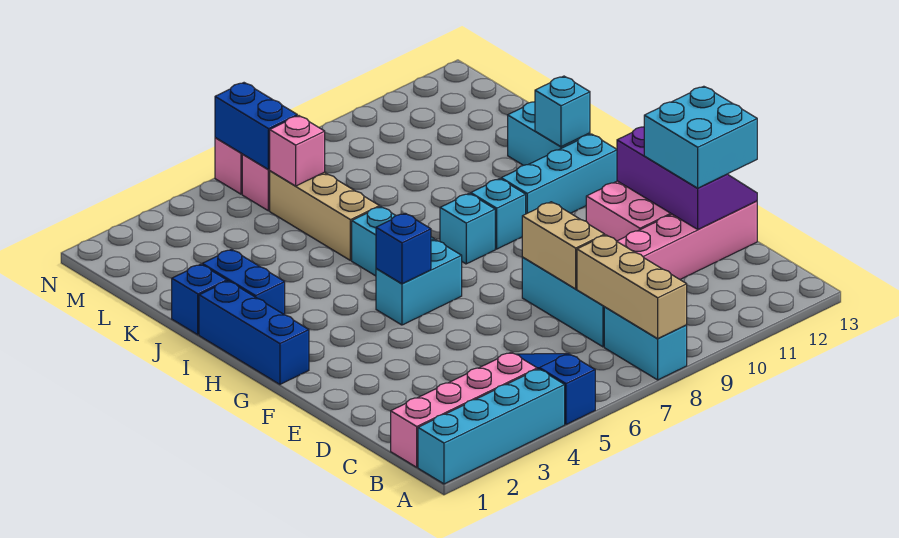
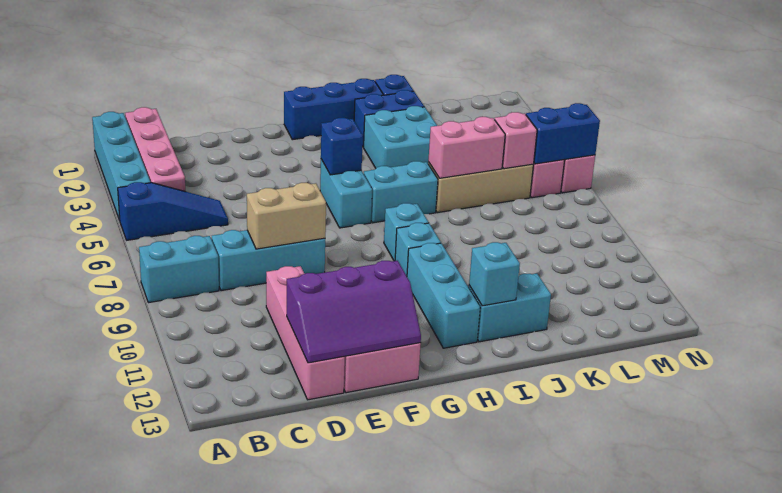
tan 1x3 brick [577,235,687,338] -> none
cyan 2x2 brick [644,86,757,188] -> cyan 2x2 brick moved to [364,106,437,168]
none -> pink 1x2 brick [428,117,505,178]

